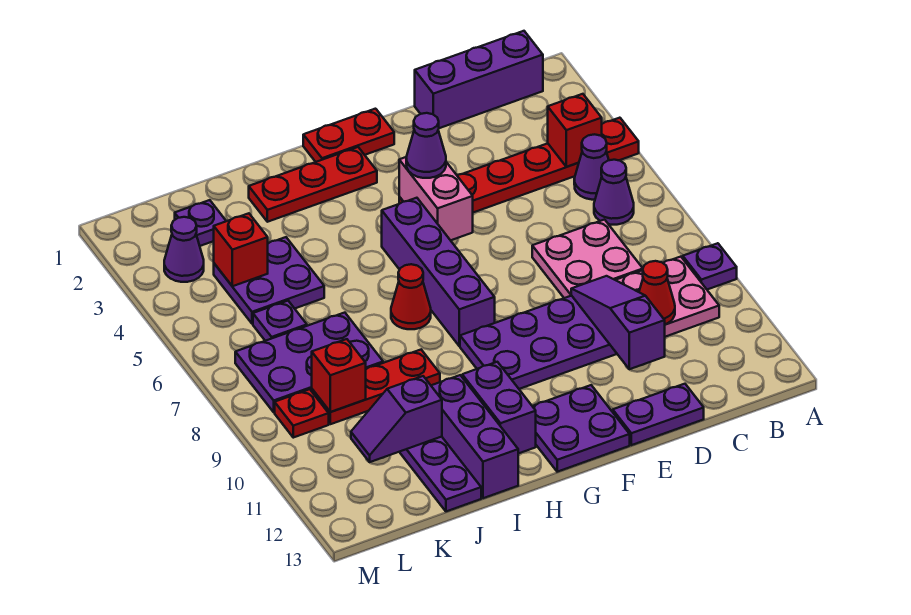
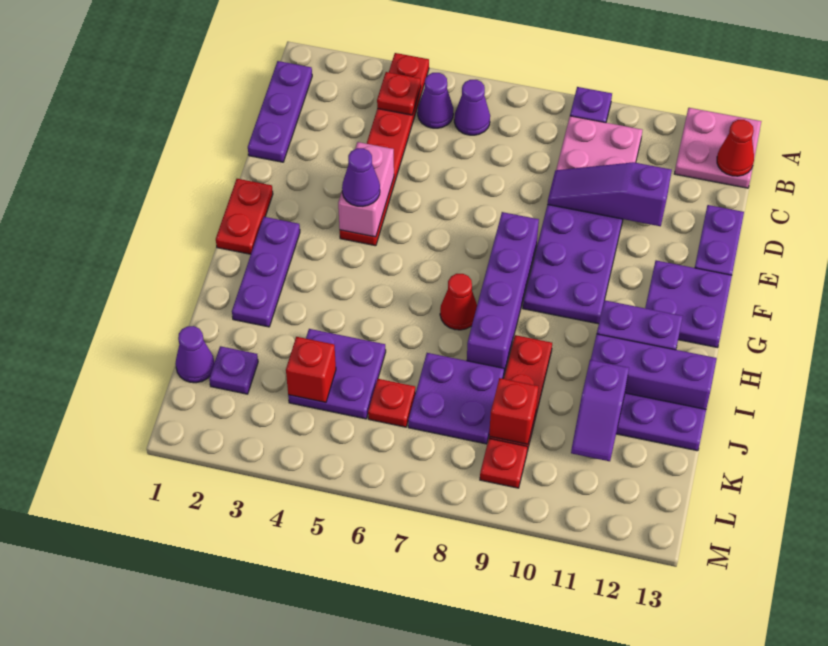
purple 1x3 brick [415,31,543,128] -> purple 1x3 plate [248,61,312,162]
red 1x1 brick [548,94,602,167] -> red 1x1 plate [377,72,421,115]
pink 2x2 plate [532,220,643,298] -> pink 2x2 plate moved to [674,108,761,188]
red 1x1 cone [639,261,675,324] -> red 1x1 cone moved to [717,120,754,176]
pink 1x2 brick [399,157,473,240] -> pink 1x2 brick turned to [338,142,394,237]
red 1x3 plate [249,147,377,222] -> purple 1x3 plate [232,217,300,327]
purple 1x4 brick [382,198,495,346] -> purple 1x4 brick turned to [467,212,539,373]
purple 2x3 plate [235,313,383,412] -> purple 2x2 plate [408,353,504,444]
purple 1x1 plate [253,301,307,341] -> red 1x1 plate [368,379,415,427]
purple 1x1 cone [164,217,204,282] -> purple 1x1 cone moved to [175,326,214,383]

